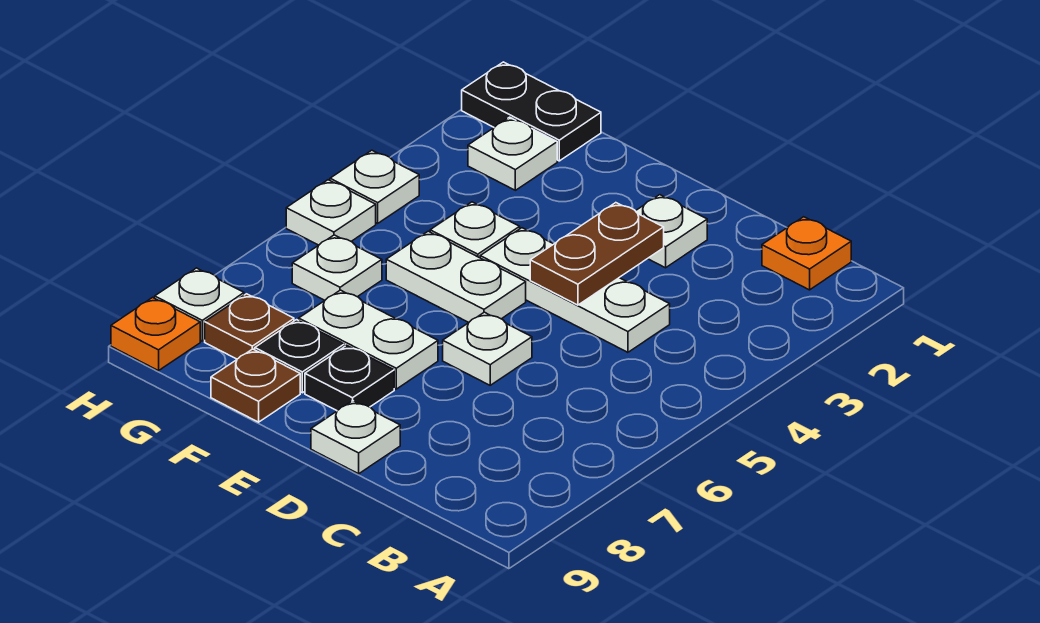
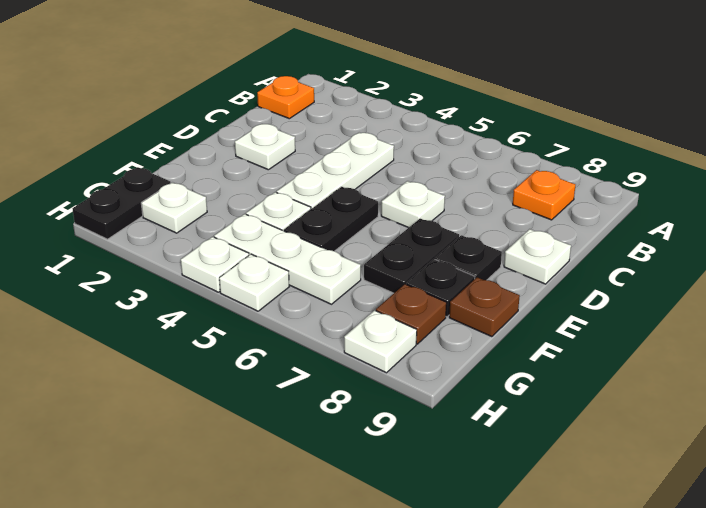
brown 1x2 plate [530,203,664,305] -> none
white 1x2 plate [386,231,526,322] -> black 1x2 plate [284,187,378,251]
white 1x2 plate [299,290,438,389] -> black 1x2 plate [364,219,459,293]
white 1x1 plate [292,235,382,300] -> white 1x3 plate [214,214,361,304]
orange 1x1 plate [111,297,200,371] -> orange 1x1 plate moved to [513,170,575,220]

